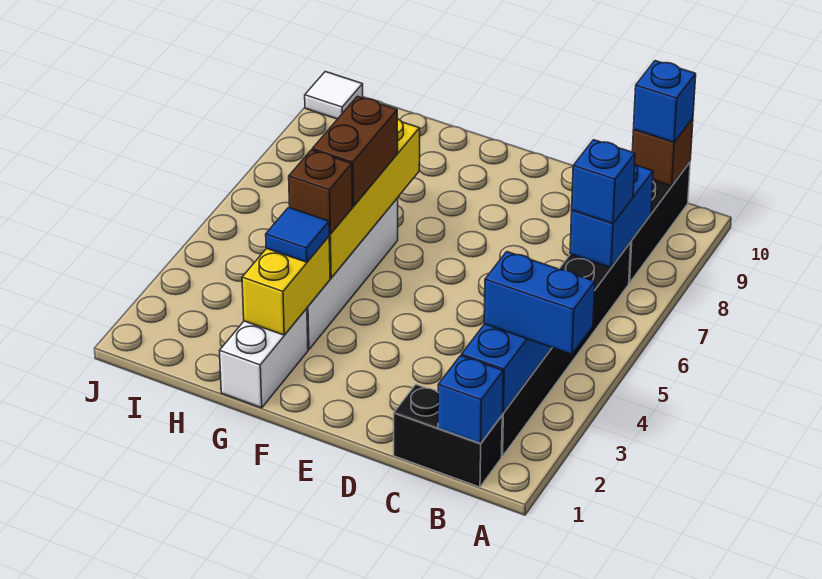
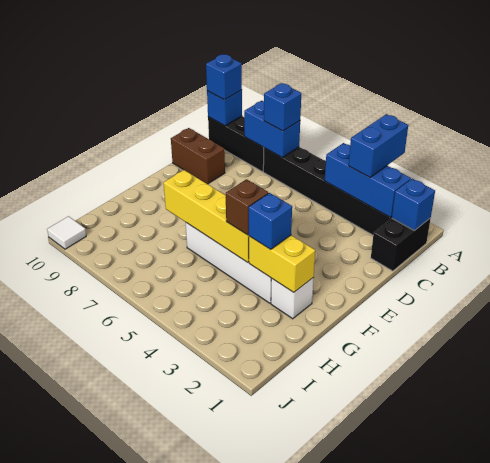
brown 1x1 brick [632,118,693,186] -> blue 1x1 brick [207,90,242,126]
white 1x2 brick [220,308,308,408] -> white 1x1 brick [271,278,314,319]
blue 1x1 tile [266,207,329,262] -> blue 1x1 brick [248,193,292,250]
brown 1x2 brick [312,96,398,206] -> brown 1x2 brick moved to [171,128,225,184]

